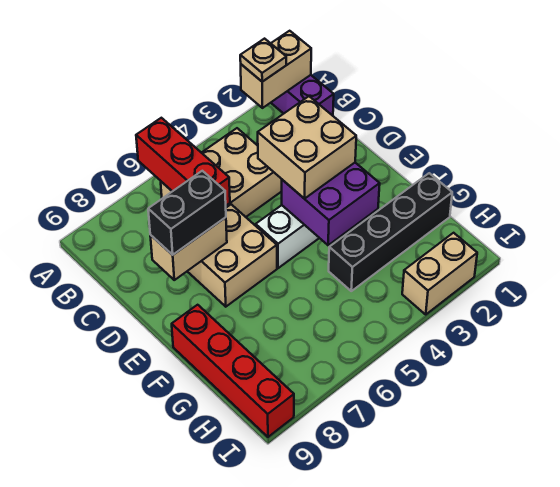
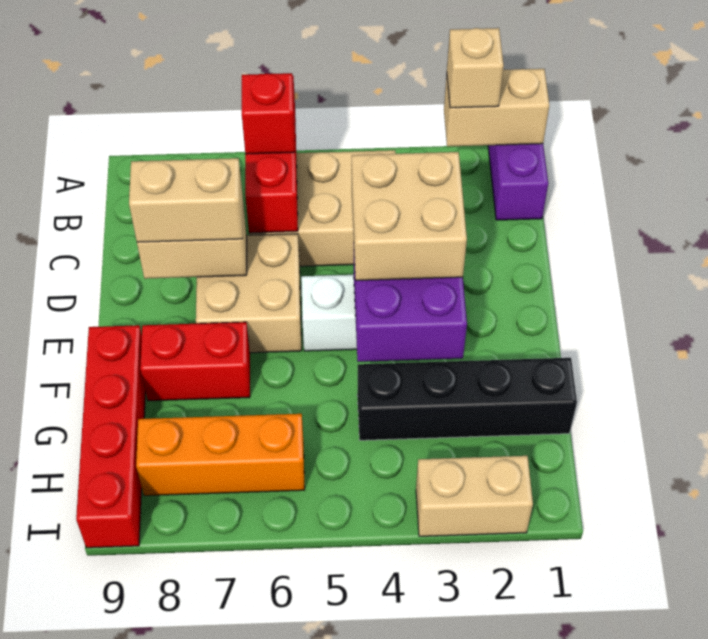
tan 1x1 plate [240,39,286,82] -> tan 1x1 brick [447,28,504,108]
none -> red 1x1 brick [242,73,295,154]
black 1x2 brick [148,171,226,255] -> tan 1x2 brick [129,158,243,242]
none -> red 1x2 brick [140,322,250,401]
none -> orange 1x3 brick [136,414,305,496]

